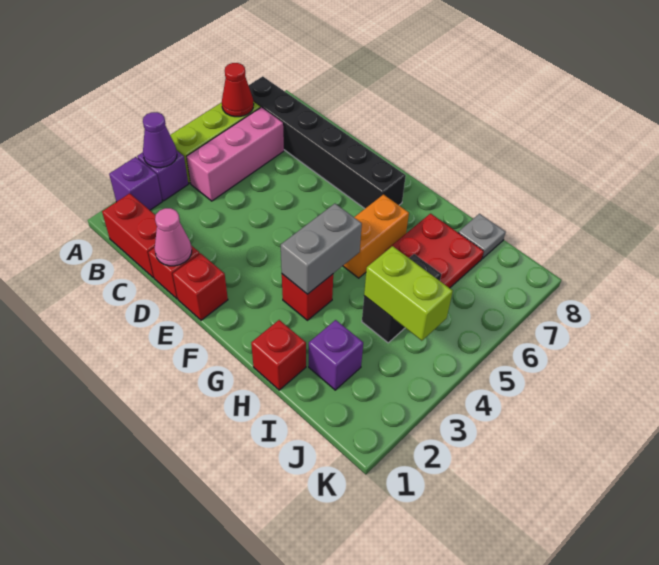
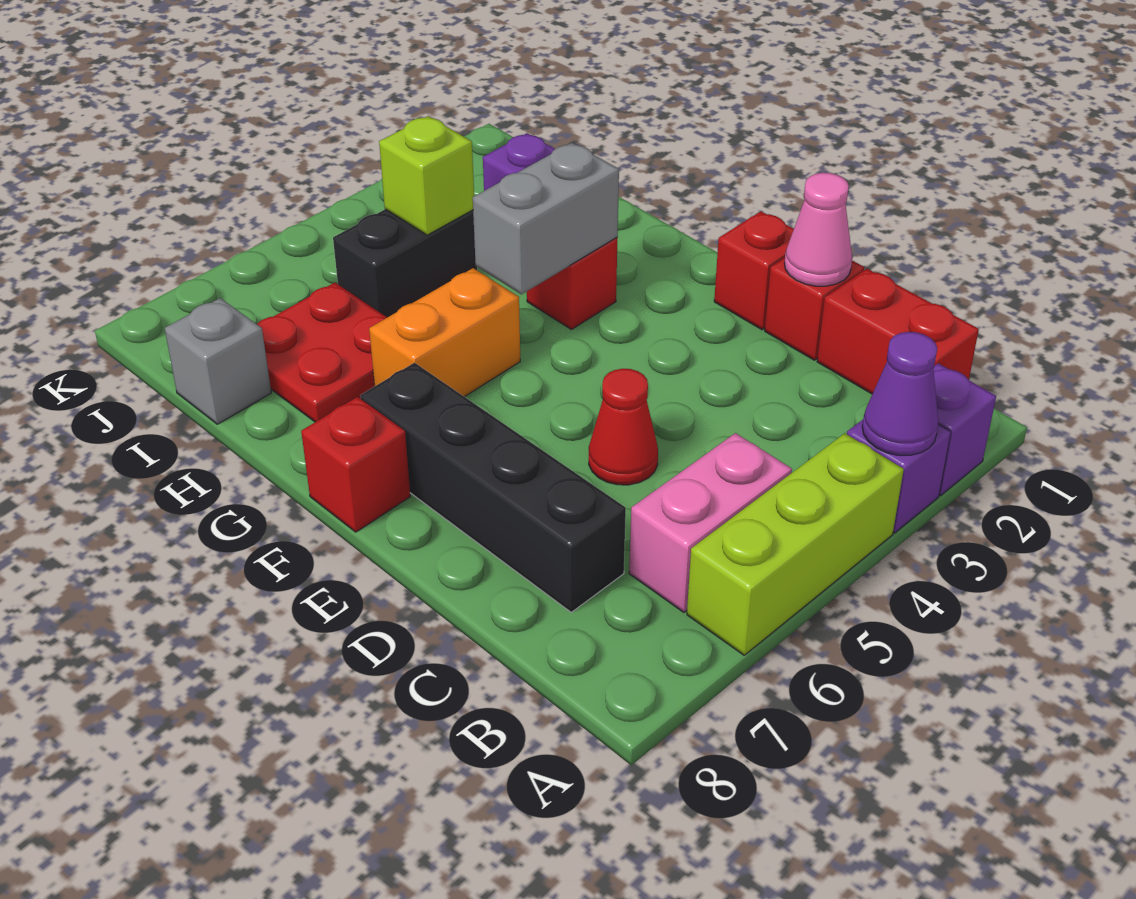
red 1x1 cone [222,63,254,117] -> red 1x1 cone moved to [589,369,658,485]
black 1x6 brick [248,76,406,209] -> black 1x4 brick [360,363,626,612]
pink 1x3 brick [186,107,284,201] -> pink 1x2 brick [629,433,792,612]
red 1x1 brick [251,320,306,390] -> red 1x1 brick moved to [301,397,410,532]
lime 1x2 brick [364,246,453,341] -> lime 1x1 brick [379,116,474,235]
grey 1x1 plate [458,214,506,258] -> grey 1x1 brick [165,298,271,424]

